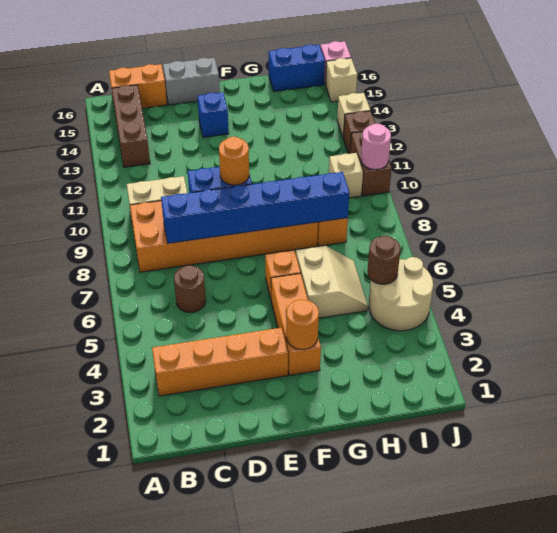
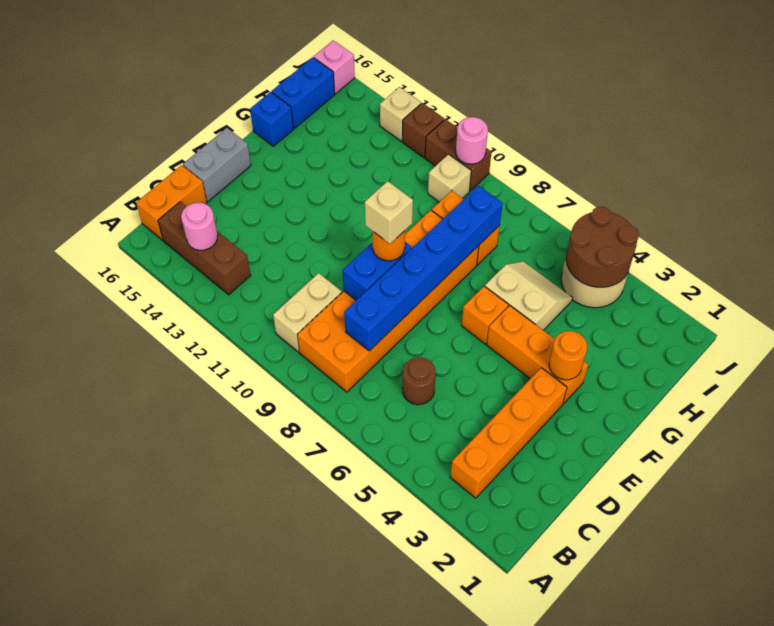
none -> pink 1x1 round brick [181,202,218,250]
blue 1x1 brick [197,92,229,137] -> blue 1x1 brick moved to [250,92,293,146]
brown 1x1 round brick [367,236,401,284] -> brown 2x2 round brick [566,206,639,287]
tan 1x1 brick [326,58,357,102] -> tan 1x1 brick moved to [365,181,413,244]

